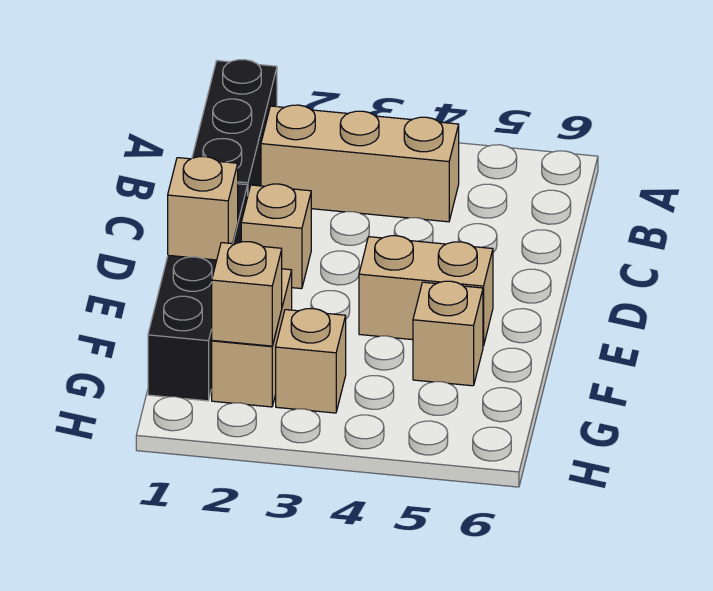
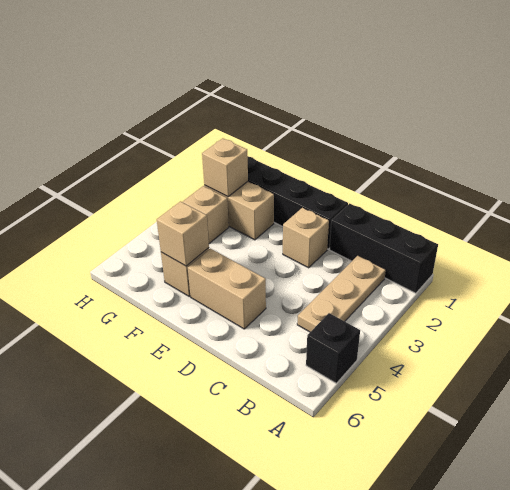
none -> black 1x1 brick [306,313,360,383]
tan 1x3 brick [261,105,459,222] -> tan 1x3 plate [297,256,386,332]
tan 1x1 brick [168,157,238,260] -> tan 1x1 brick moved to [157,202,209,266]
tan 1x2 brick [359,236,493,346] -> tan 1x2 brick turned to [188,249,266,329]

